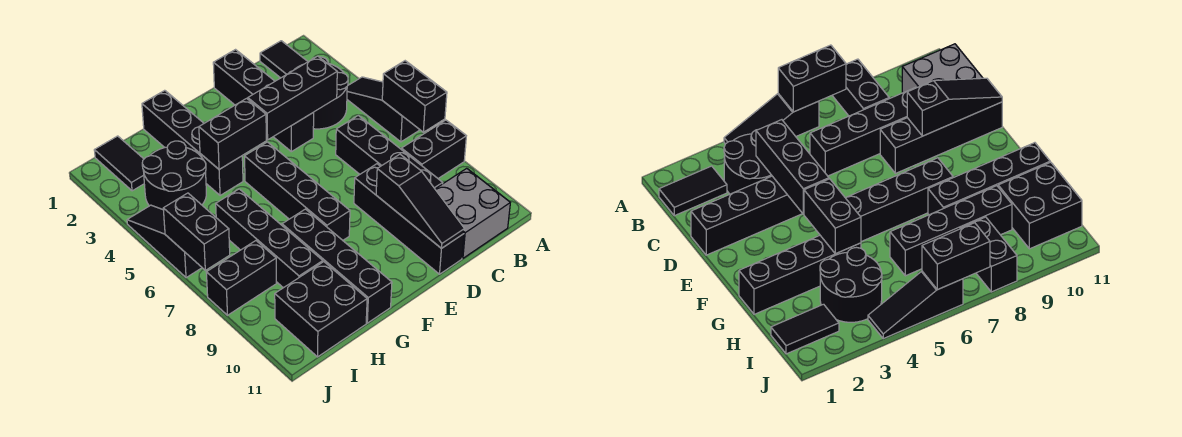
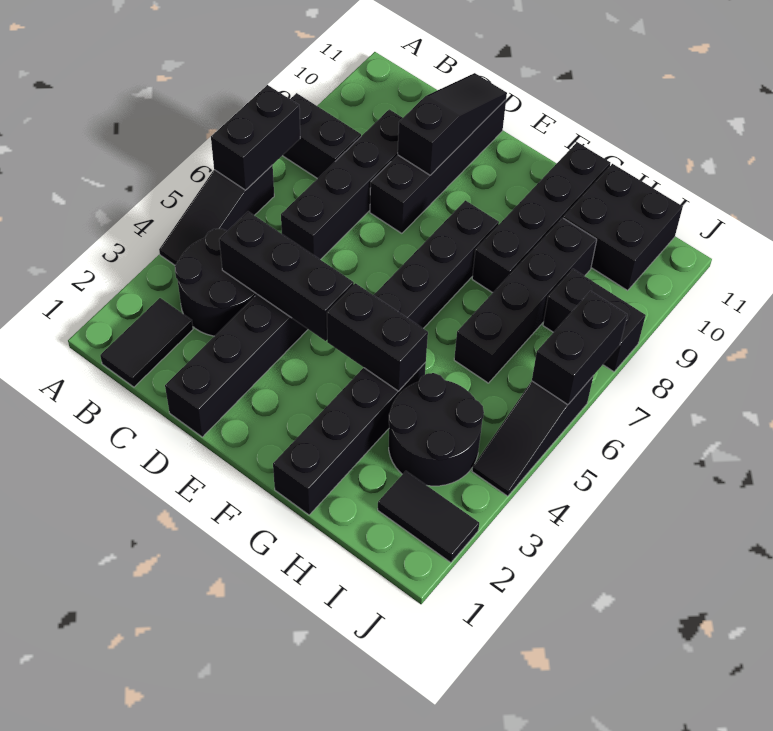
grey 2x2 brick [435,168,510,258] -> none
black 1x2 tile [94,136,144,191] -> black 1x2 tile turned to [378,471,479,563]

